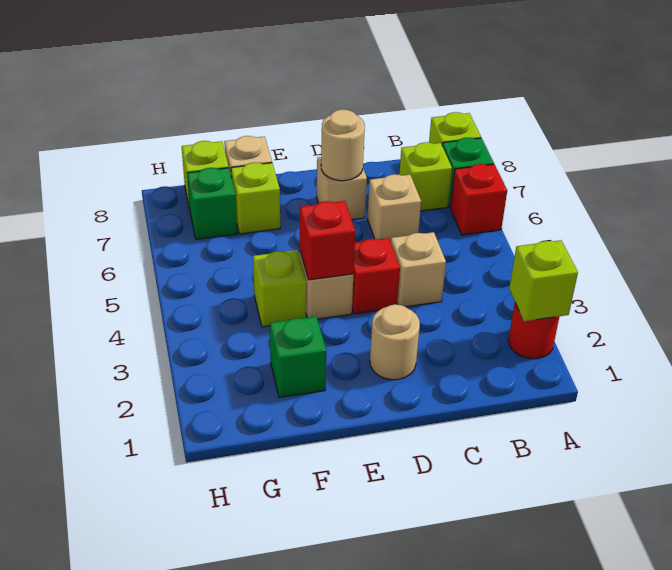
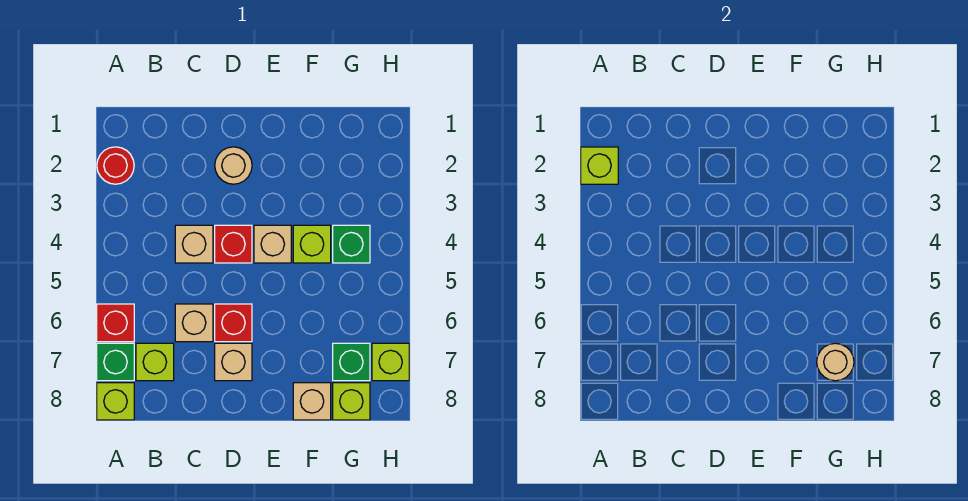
tan 1x1 round brick [321,109,365,181] -> tan 1x1 round brick moved to [817,343,854,381]
red 1x1 brick [300,201,355,280] -> red 1x1 brick moved to [215,304,252,342]
green 1x1 brick [270,316,326,397] -> green 1x1 brick moved to [333,225,370,263]
lime 1x1 brick [231,162,280,234] -> lime 1x1 brick moved to [372,343,409,381]

